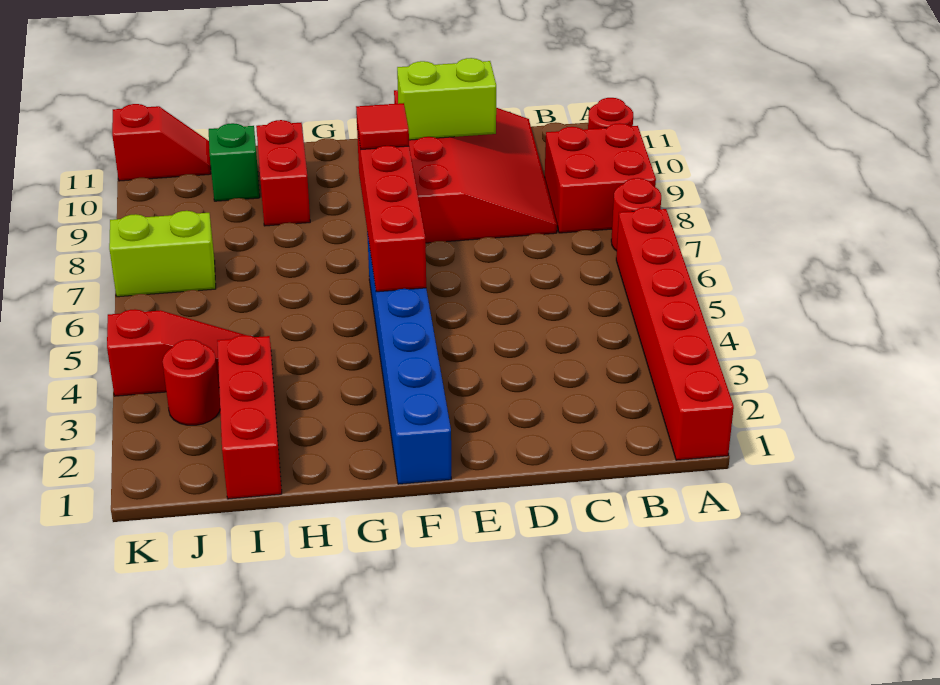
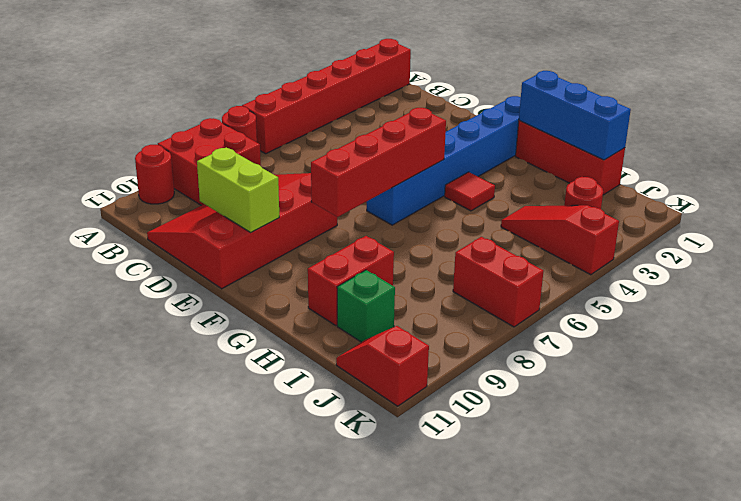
red 1x1 tile [356,103,409,149] -> red 1x1 tile moved to [445,172,495,211]
none -> blue 1x3 brick [519,71,631,160]
red 1x3 brick [217,335,282,499] -> red 1x3 brick turned to [516,120,625,195]
lime 1x2 brick [109,211,216,297] -> red 1x2 brick [453,237,543,327]

